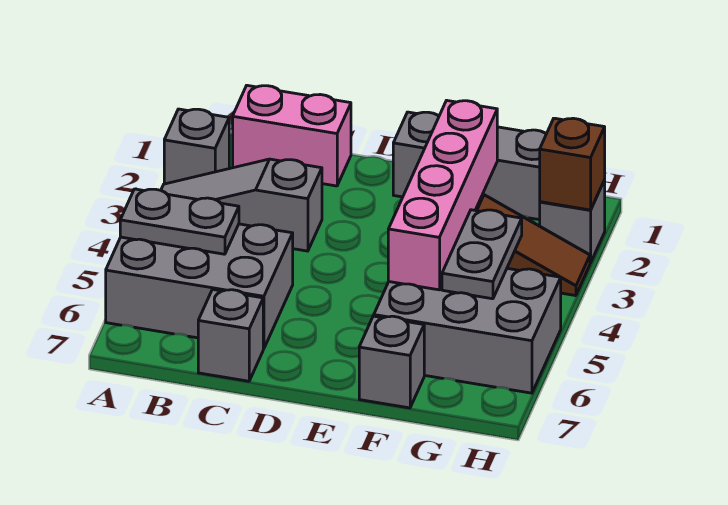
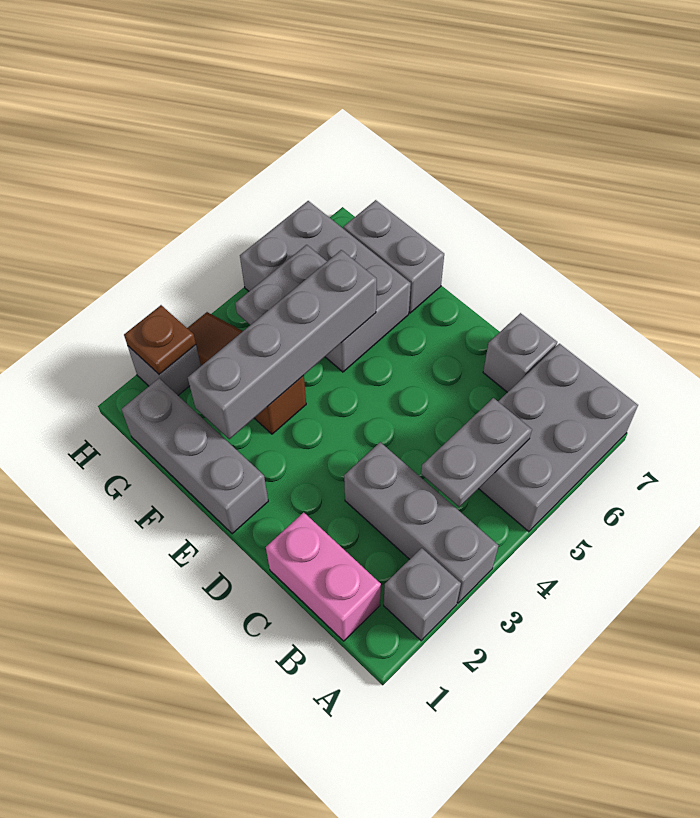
grey 1x3 slope [161,159,322,251] -> grey 1x3 brick [344,442,499,603]
grey 2x3 brick [106,224,293,349] -> grey 2x3 brick turned to [479,344,638,532]
grey 1x2 plate [120,189,239,254] -> grey 1x2 plate turned to [421,398,532,507]
pink 1x4 brick [388,100,497,290] -> grey 1x4 brick [188,250,377,439]
grey 1x1 brick [359,316,424,408] -> grey 1x2 brick [344,200,444,313]
brown 1x1 brick [540,118,605,210] -> brown 1x1 plate [124,305,196,374]

